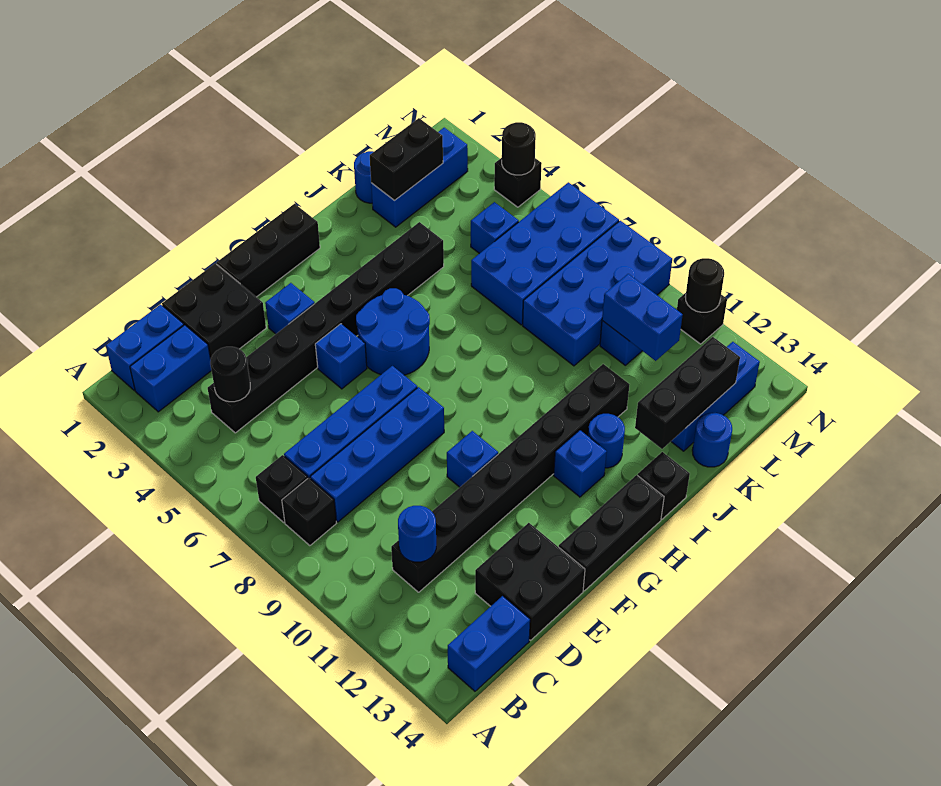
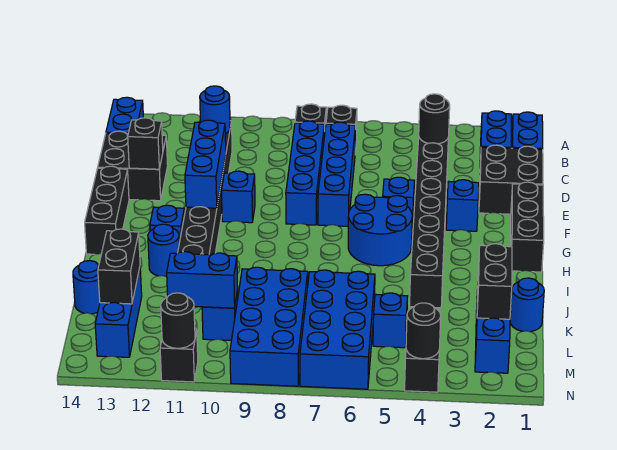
none -> blue 1x3 brick [185,120,226,208]
black 1x1 brick [638,452,690,519] -> black 1x1 brick moved to [128,118,163,169]
black 1x3 brick [635,337,740,449] -> black 1x2 brick [98,229,140,304]

